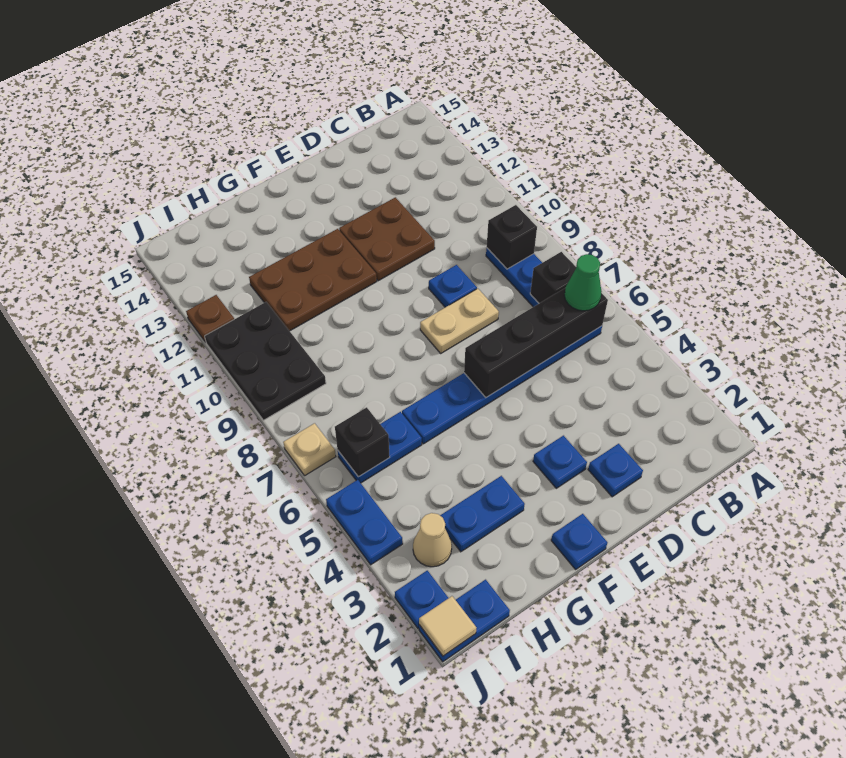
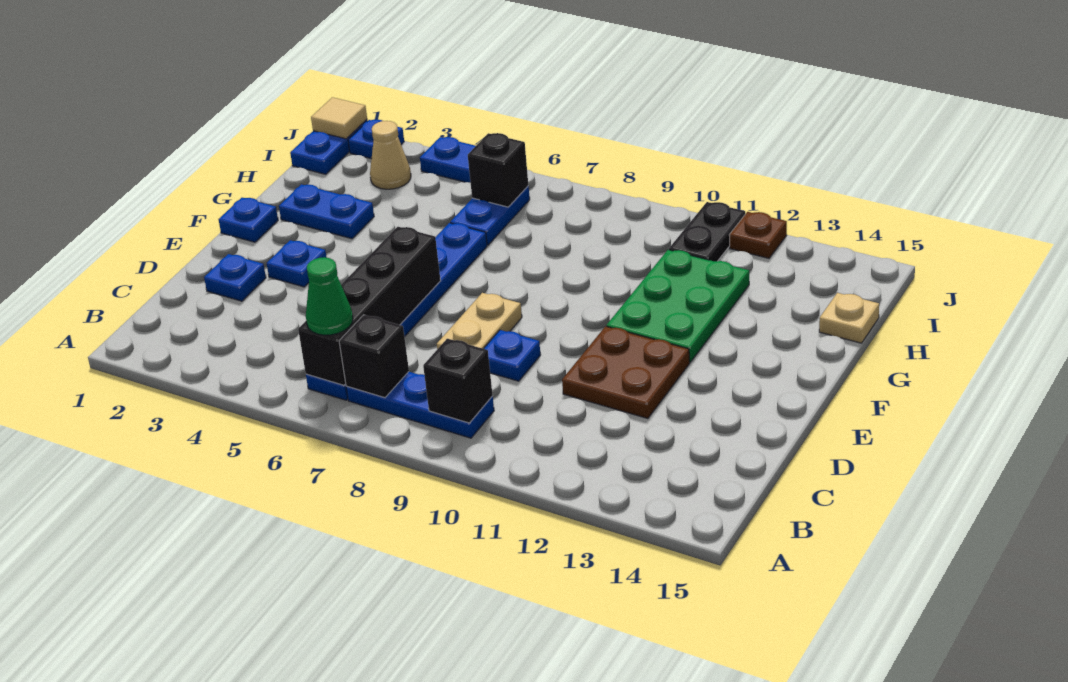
brown 2x3 plate [249,229,377,331] -> green 2x3 plate [607,250,749,362]
blue 1x2 plate [440,476,525,552] -> blue 1x2 plate turned to [279,184,374,239]
black 2x3 plate [205,302,326,420] -> black 1x2 plate [669,202,745,262]
tan 1x1 plate [283,423,336,475] -> tan 1x1 plate moved to [819,293,879,343]

